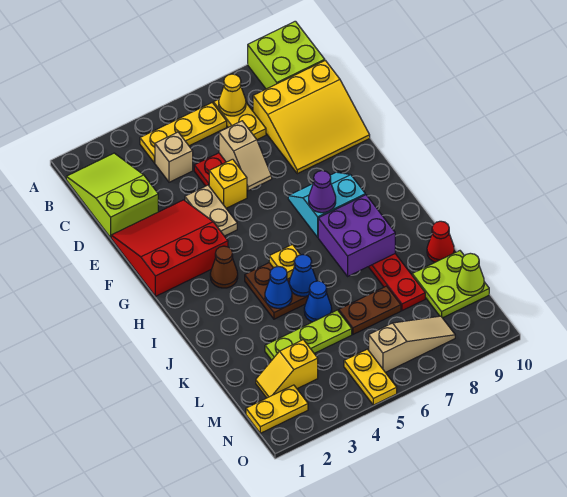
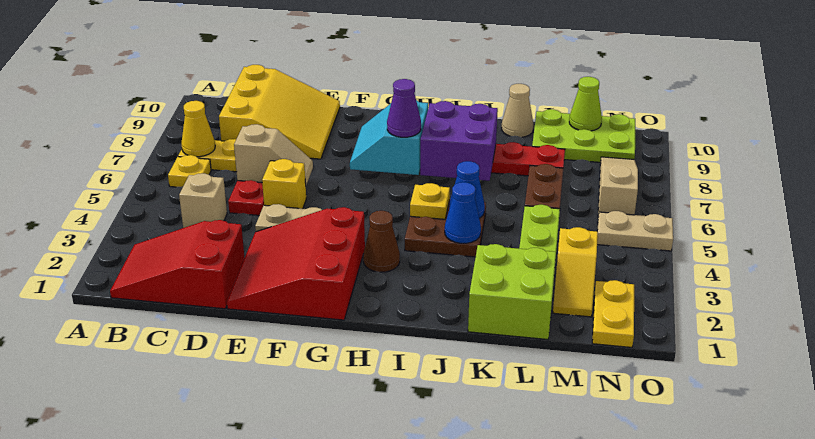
lime 2x2 brick [248,21,325,89] -> lime 2x2 brick moved to [468,244,556,339]
lime 2x3 slope [66,153,158,238] -> red 2x3 slope [110,220,245,309]
yellow 1x3 plate [140,103,227,163] -> yellow 1x1 plate [168,155,211,187]
blue 1x1 cone [304,281,332,322] -> none
red 1x1 cone [427,221,454,262] -> tan 1x1 cone [502,84,534,137]
lime 2x2 plate [412,251,489,318] -> lime 2x3 plate [532,109,635,162]
yellow 1x2 plate [344,349,397,405] -> tan 1x2 plate [597,211,673,251]

